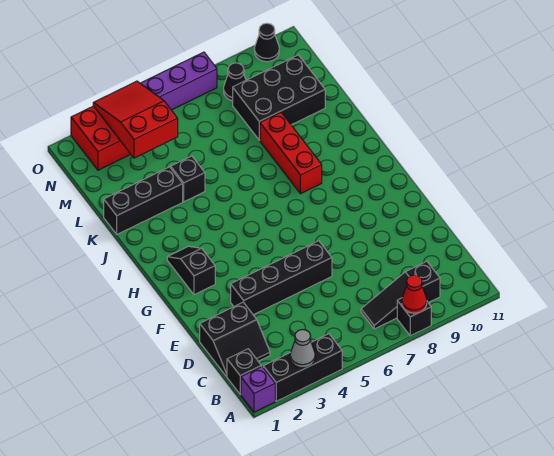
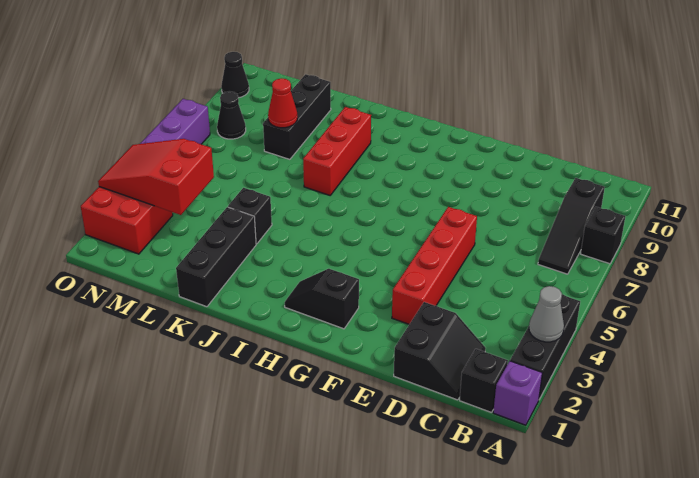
red 1x1 cone [402,275,427,313] -> red 1x1 cone moved to [268,78,297,128]
black 1x4 brick [231,241,332,315] -> red 1x4 brick [392,207,477,324]
red 1x3 brick [260,113,322,194] -> red 1x3 brick turned to [303,107,371,195]
black 2x3 brick [233,55,325,140] -> black 1x3 brick [263,74,331,159]

